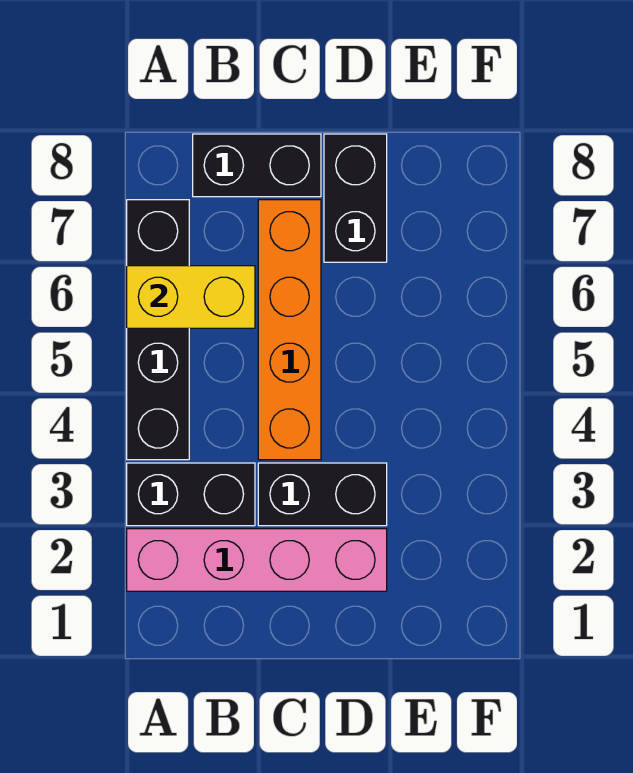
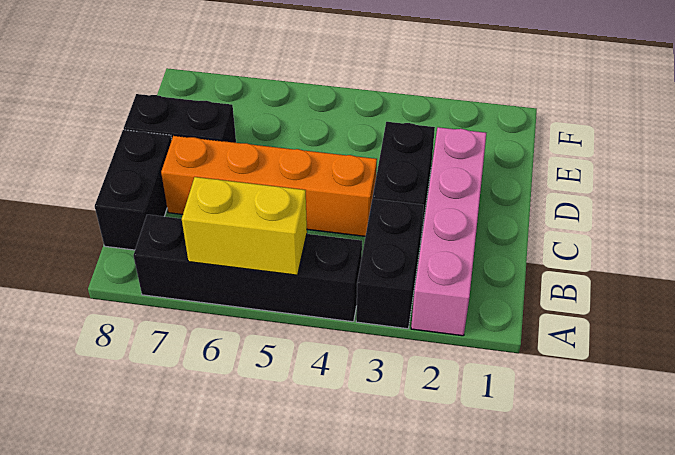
yellow 1x2 brick [127,266,255,328] -> yellow 1x2 brick turned to [182,177,307,275]

